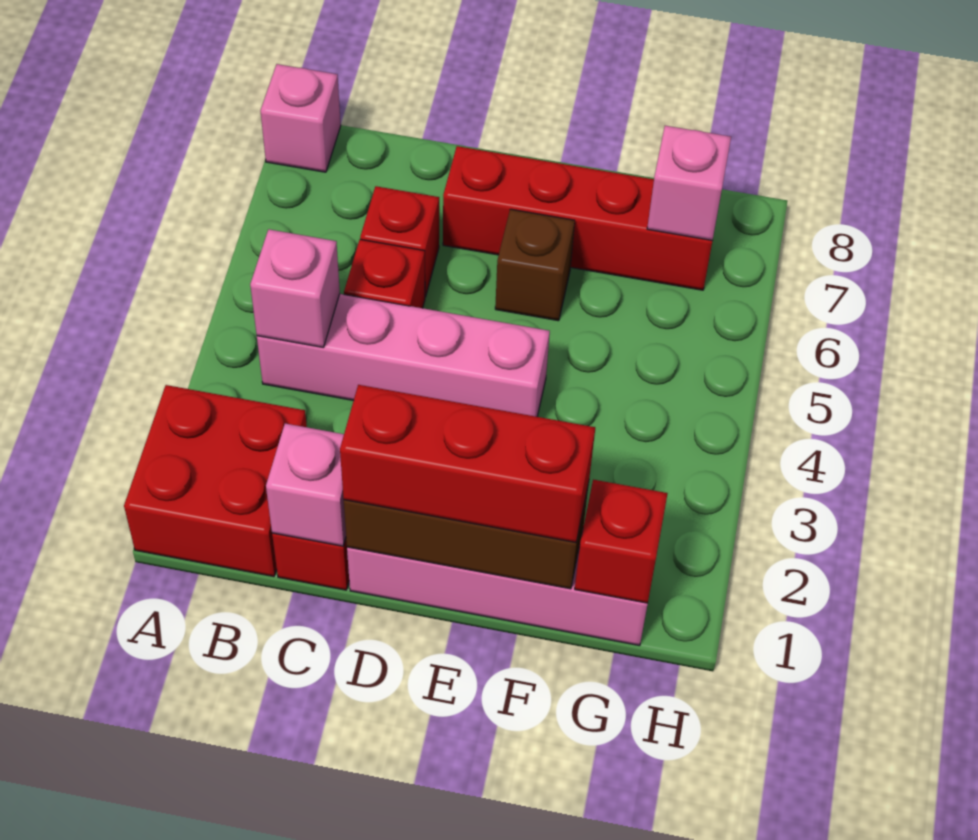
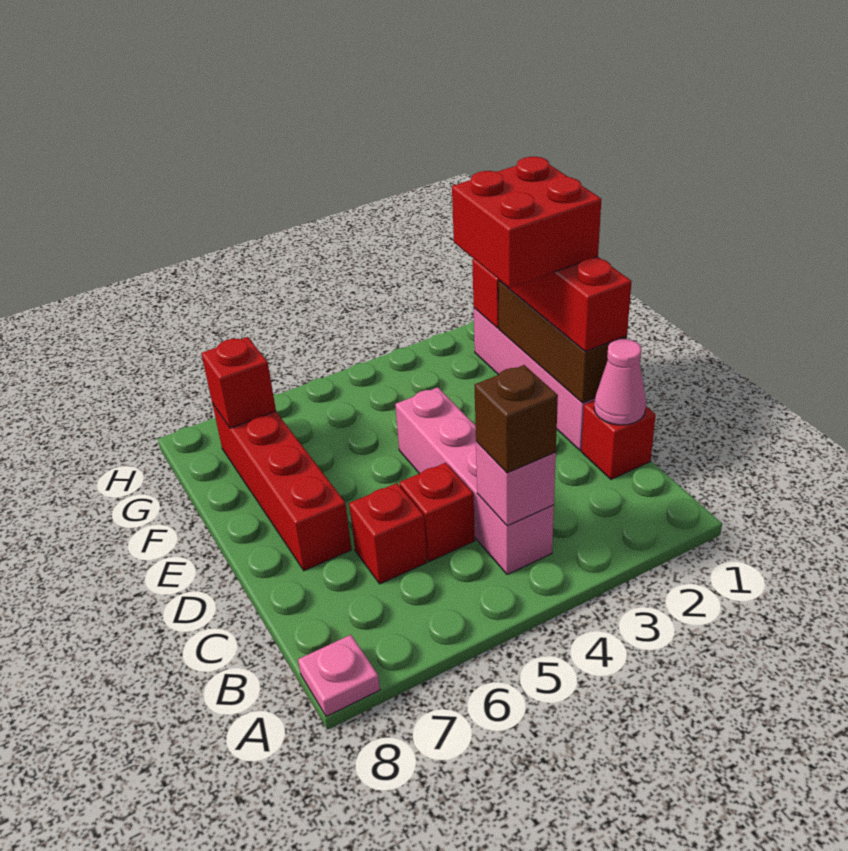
red 2x2 brick [124,385,307,577] -> red 2x2 brick moved to [452,157,601,288]
pink 1x1 brick [261,64,341,172] -> pink 1x1 plate [298,635,380,717]
pink 1x1 brick [266,424,346,546] -> pink 1x1 cone [594,339,646,425]
brown 1x1 brick [495,209,575,321] -> brown 1x1 brick moved to [475,365,558,473]
pink 1x1 brick [647,126,731,241] -> red 1x1 brick [201,337,276,428]

